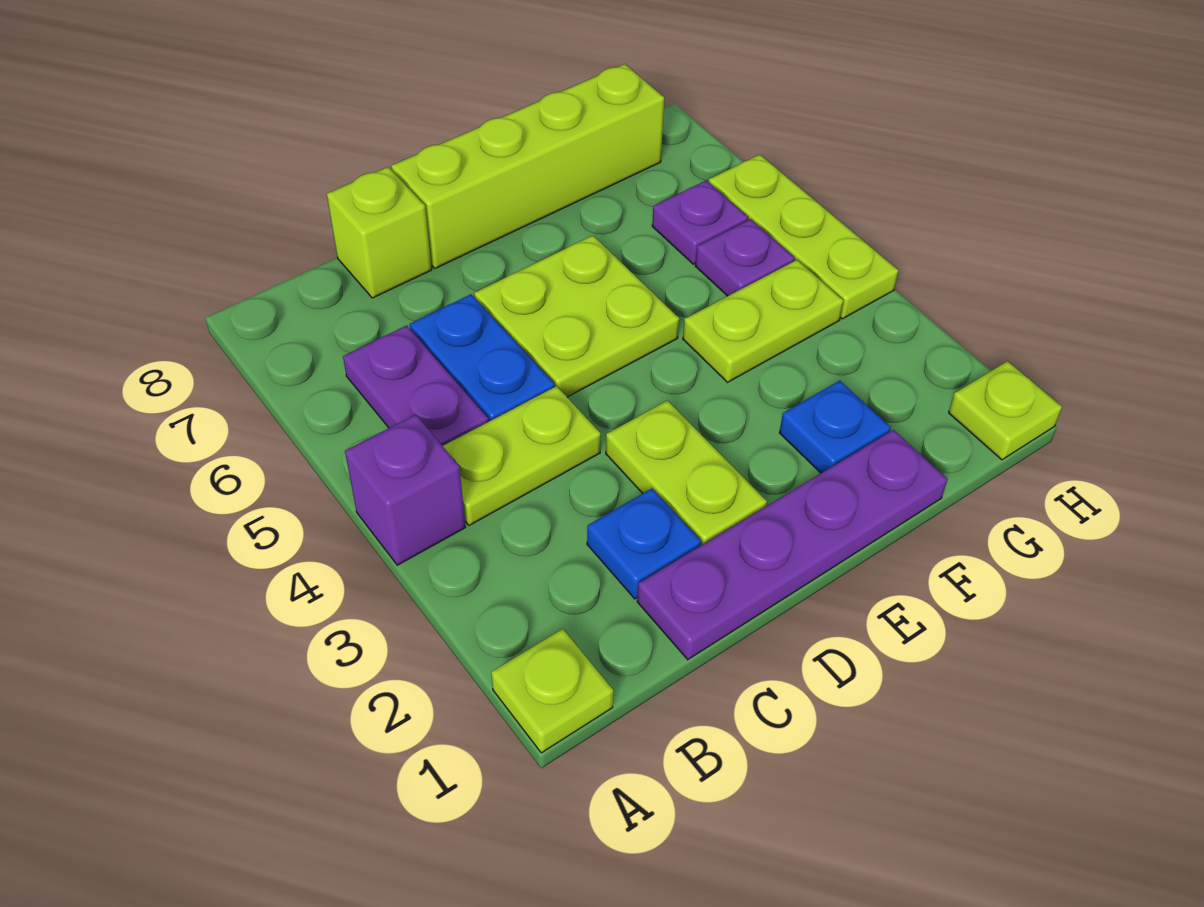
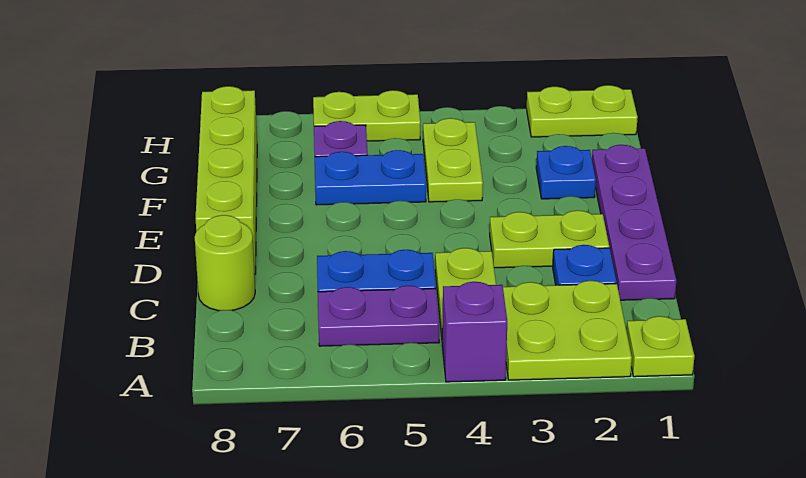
lime 1x1 brick [327,167,432,298] -> lime 1x1 round brick [195,215,255,311]
lime 2x2 plate [474,235,679,397] -> lime 2x2 plate moved to [503,281,632,380]
none -> blue 1x2 plate [315,150,426,205]
purple 1x1 plate [695,219,795,296] -> none
lime 1x1 plate [949,361,1062,460] -> lime 1x2 plate [527,85,638,137]
lime 1x3 plate [709,155,898,319] -> lime 1x2 plate [313,90,420,141]

